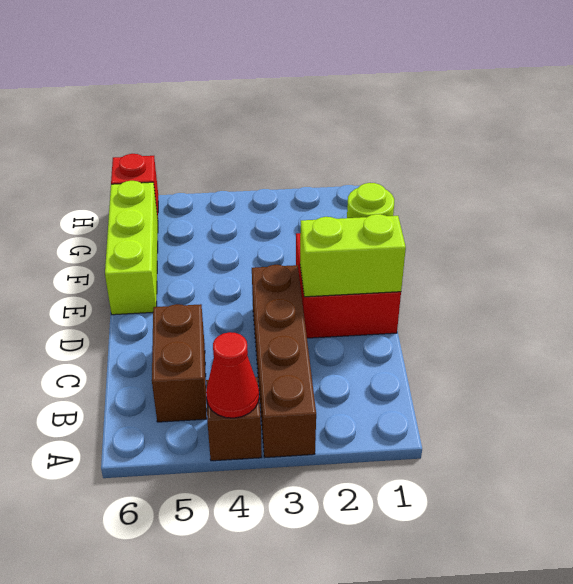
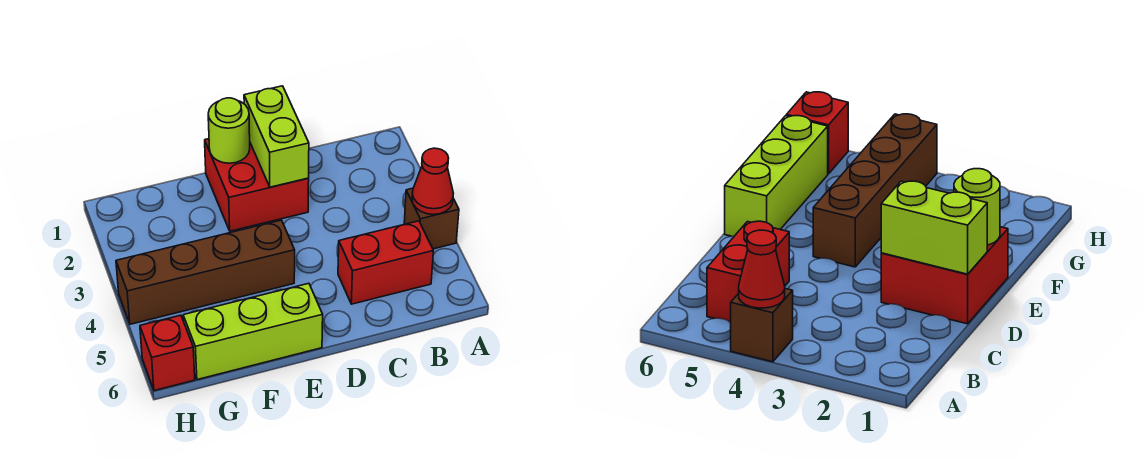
brown 1x4 brick [252,265,316,457] -> brown 1x4 brick moved to [116,220,295,324]
brown 1x2 brick [152,304,207,422] -> red 1x2 brick [338,221,433,304]

